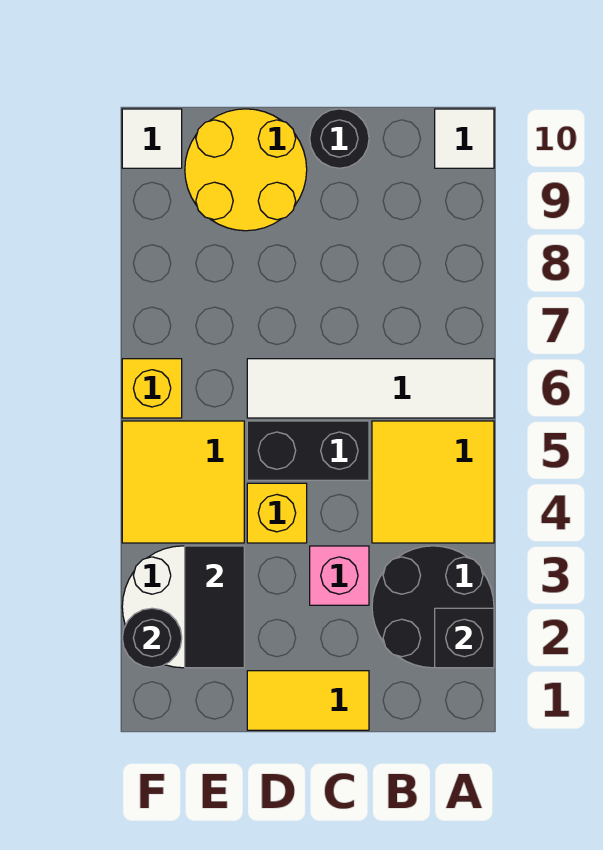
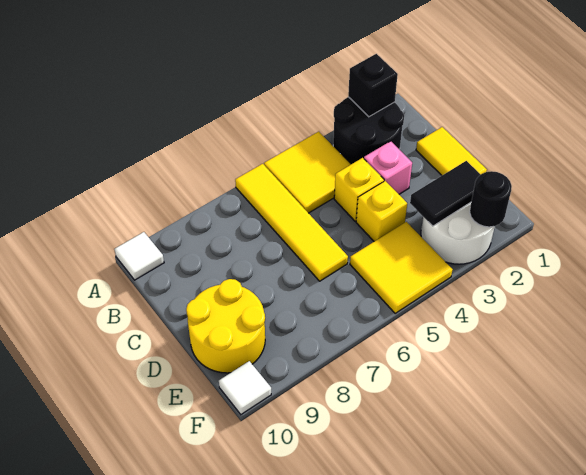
white 1x4 tile [247,359,494,418] -> yellow 1x4 tile [235,164,348,281]
black 1x2 brick [247,421,369,480] -> none
black 1x1 round brick [310,109,369,168] -> none
yellow 1x1 brick [122,359,182,418] -> yellow 1x1 brick moved to [334,158,384,221]

